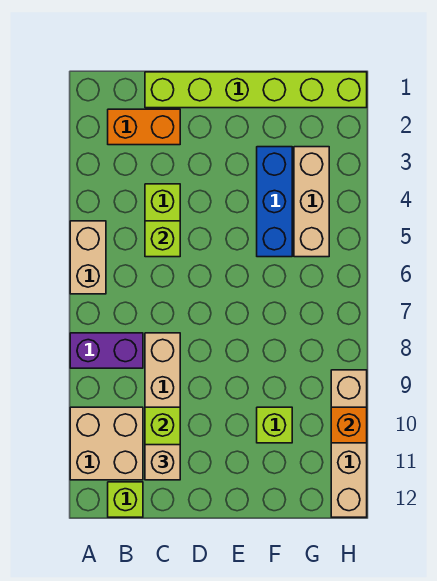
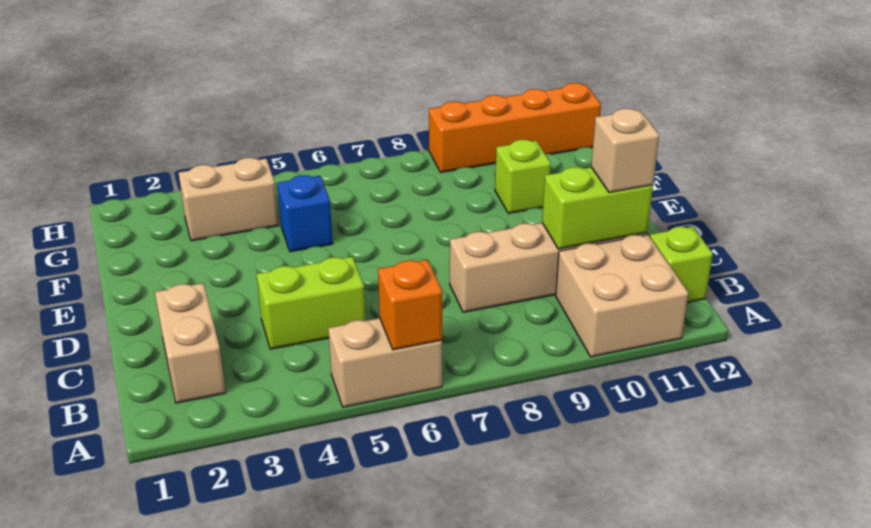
purple 1x2 brick [70,333,143,368] -> none
orange 1x2 brick [108,109,180,145] -> tan 1x2 brick [155,283,226,403]
lime 1x6 brick [145,72,367,108] -> none
lime 1x1 brick [145,221,180,257] -> none
blue 1x3 brick [257,147,292,257] -> blue 1x1 brick [277,175,333,252]
tan 1x3 brick [294,147,329,257] -> tan 1x2 brick [179,158,279,241]
tan 1x4 brick [331,370,367,517] -> orange 1x4 brick [429,83,601,172]
orange 1x1 brick [331,407,367,443] -> orange 1x1 brick moved to [378,260,442,350]

